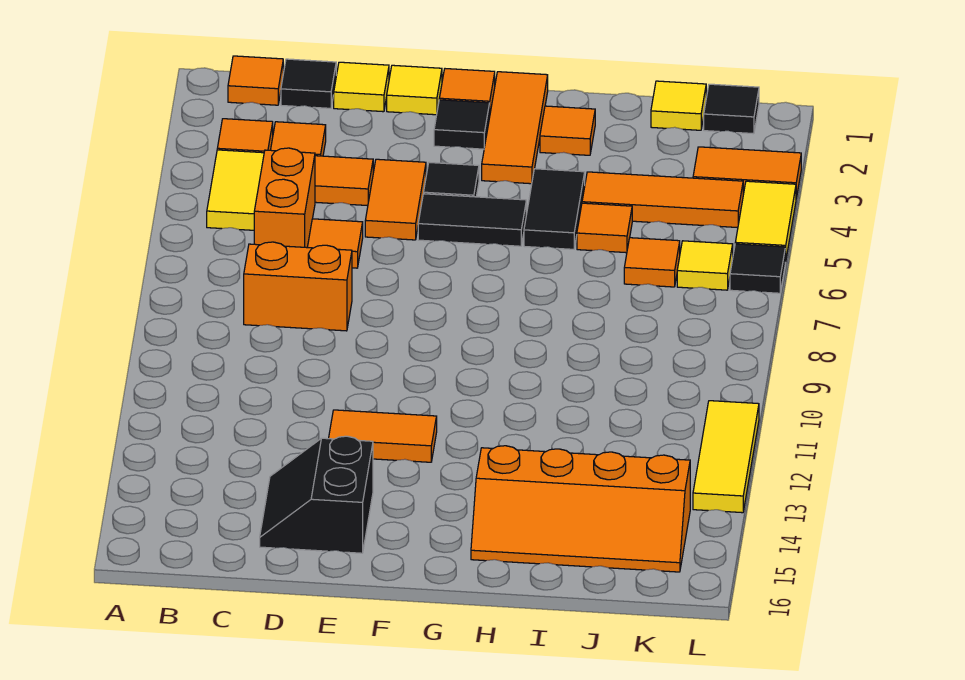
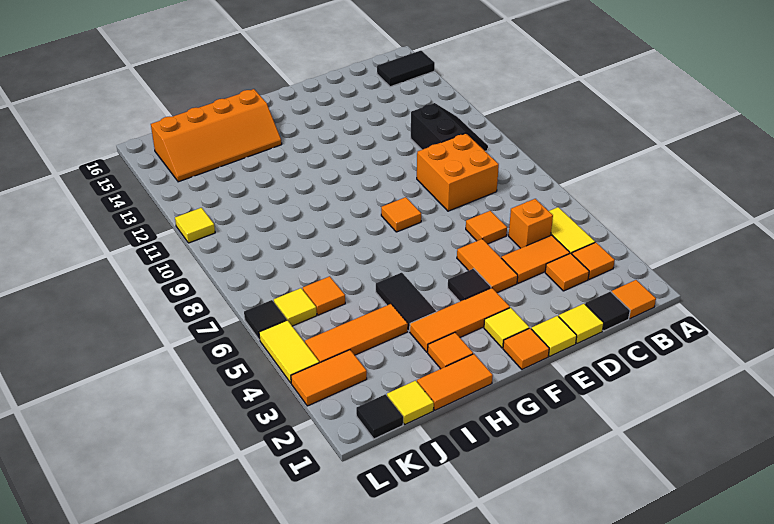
orange 1x2 brick [254,148,315,248] -> orange 1x1 brick [509,199,553,248]
orange 1x2 brick [244,242,352,331] -> orange 2x2 brick [417,133,499,211]
black 2x2 slope [260,436,373,553] -> black 2x2 slope moved to [411,103,488,151]
orange 1x2 tile [329,410,437,462] -> orange 1x2 tile moved to [417,354,493,410]
black 1x1 tile [434,100,490,149] -> yellow 1x1 tile [484,308,529,348]
black 1x2 tile [418,194,526,246] -> black 1x2 tile moved to [377,51,435,87]
orange 1x3 tile [482,72,548,184] -> orange 1x3 tile turned to [410,288,510,352]
orange 2x4 slope [471,446,690,572] -> orange 2x4 slope turned to [151,89,282,182]
orange 1x1 tile [577,203,632,253] -> orange 1x1 tile moved to [381,197,421,232]
yellow 1x3 tile [693,401,759,513] -> yellow 1x1 tile [175,208,215,243]

